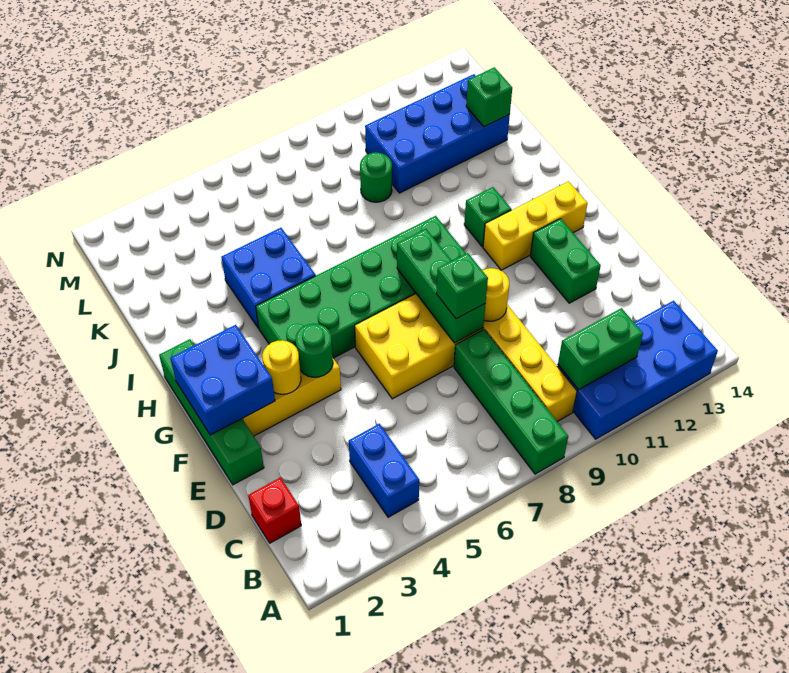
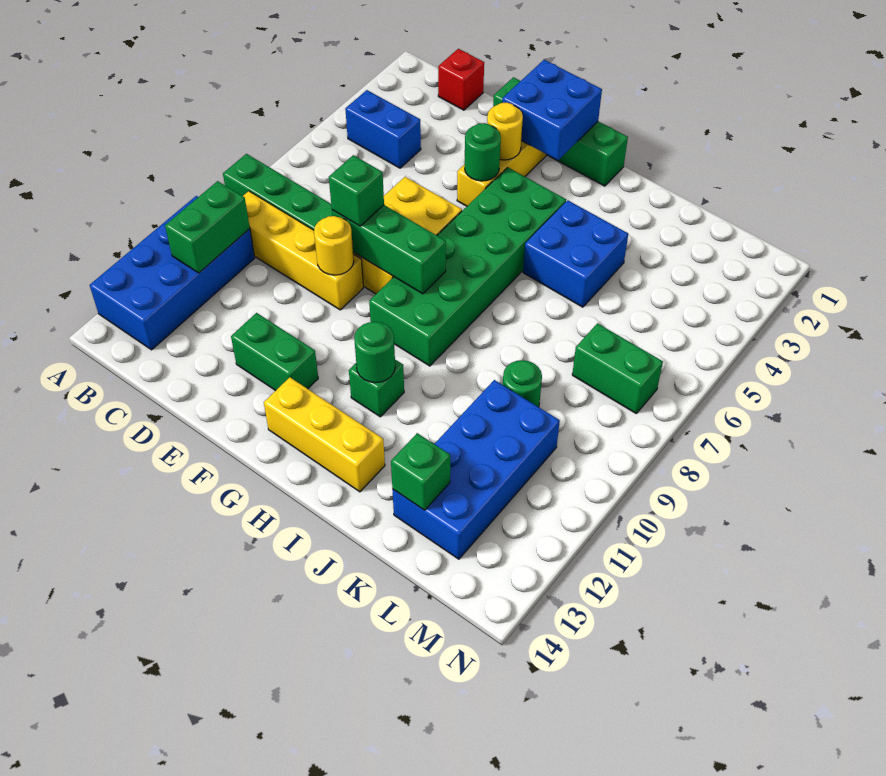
yellow 1x3 brick [483,181,588,270] -> yellow 1x3 brick turned to [264,377,385,492]
none -> green 1x1 round brick [354,322,395,383]
none -> green 1x2 brick [572,323,663,414]

